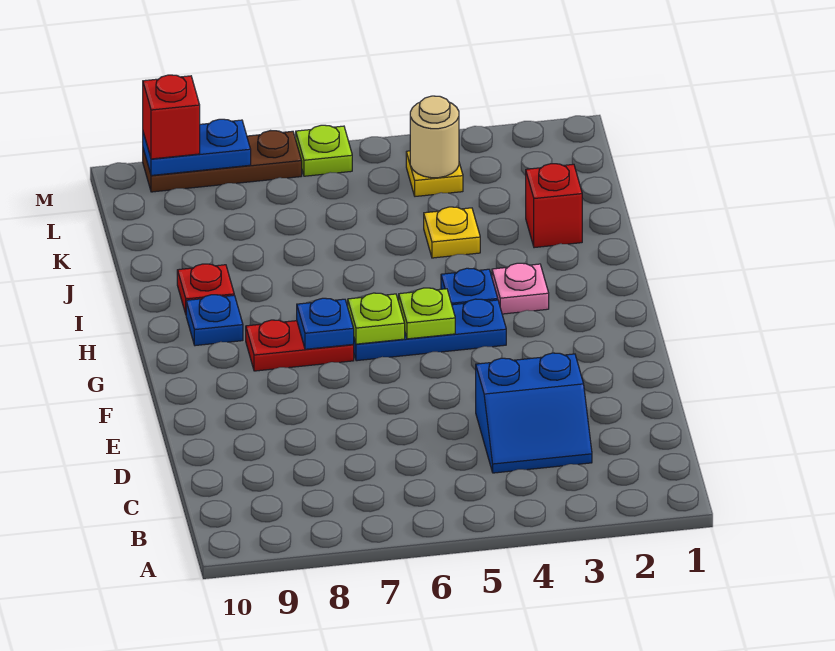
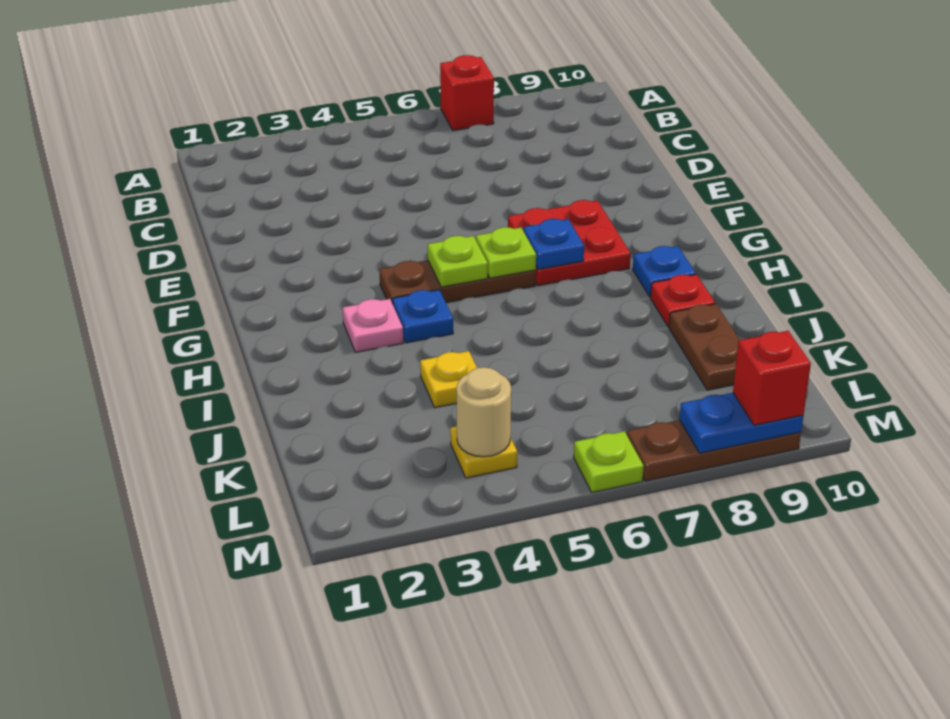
blue 2x2 slope [476,353,592,473] -> none
blue 1x3 plate [353,299,506,361] -> brown 1x3 plate [379,260,536,304]
red 1x2 plate [246,320,354,371] -> red 2x2 plate [508,200,631,286]
red 1x1 brick [526,164,582,248] -> red 1x1 brick moved to [440,55,494,131]
none -> brown 1x2 plate [669,304,740,390]

